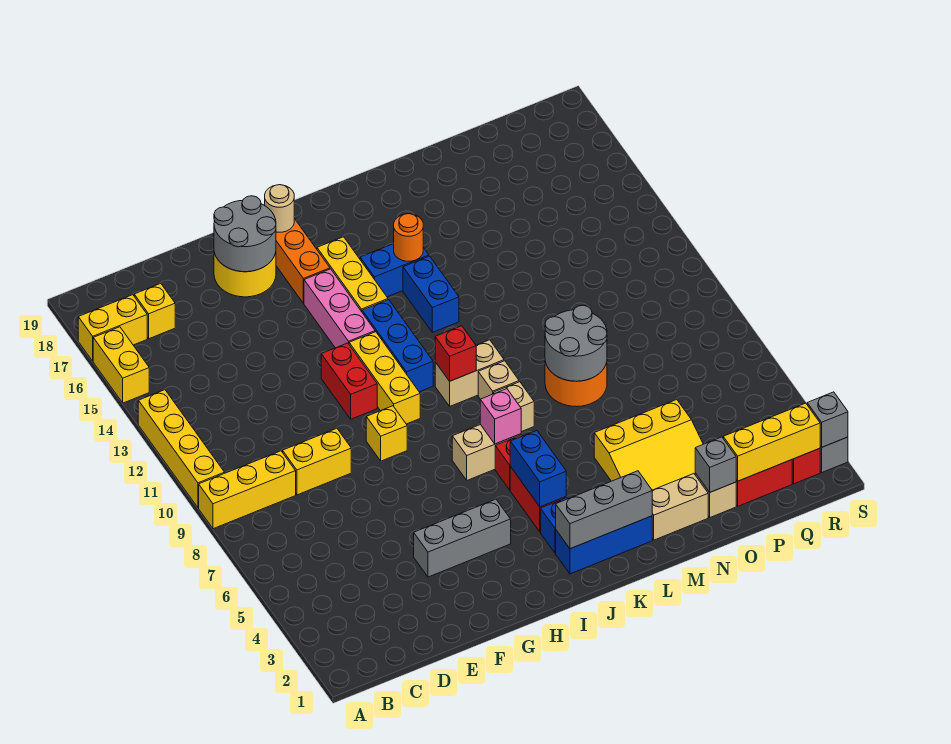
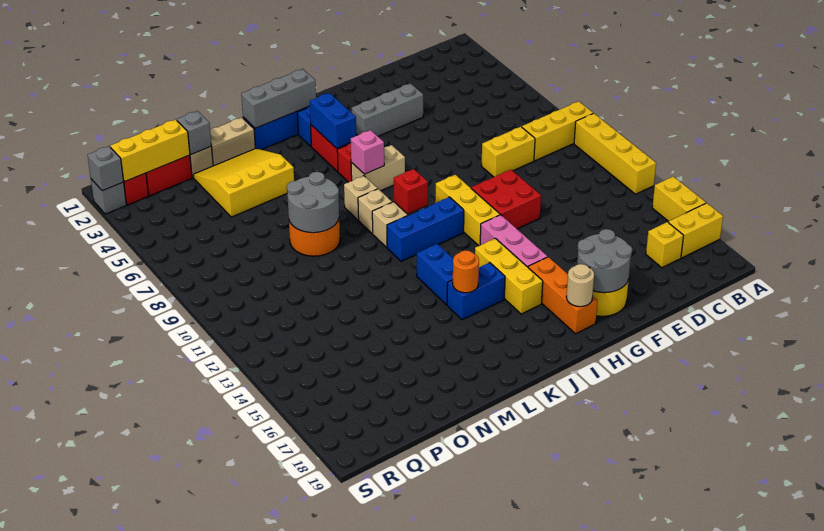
yellow 1x1 brick [366,406,407,461] -> none
red 1x2 brick [321,343,377,419] -> red 2x2 brick [471,170,541,229]
blue 1x3 brick [362,300,433,392] -> blue 1x3 brick turned to [387,197,464,261]

